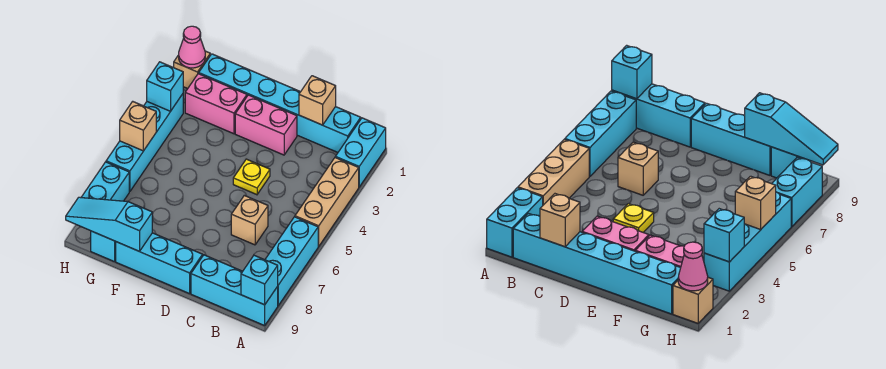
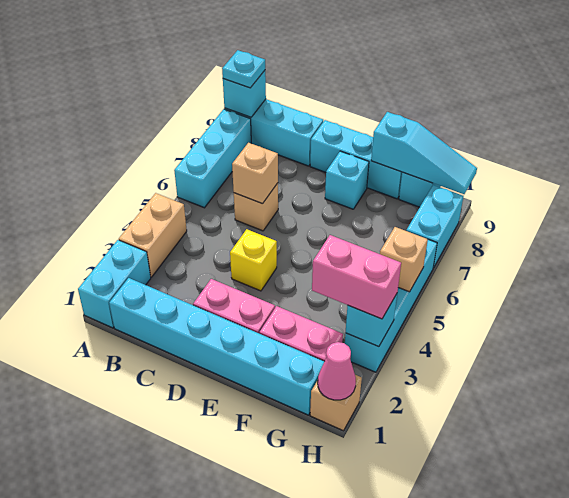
tan 1x3 brick [295,158,359,246] -> tan 1x2 brick [119,193,187,277]
none -> cyan 1x1 plate [222,50,265,88]
tan 1x1 brick [299,76,336,125] -> tan 1x1 brick moved to [232,143,278,204]
yellow 1x1 plate [233,159,270,195] -> yellow 1x1 brick [230,229,277,291]
none -> cyan 1x1 brick [325,151,369,209]
none -> pink 1x2 brick [312,235,401,319]

